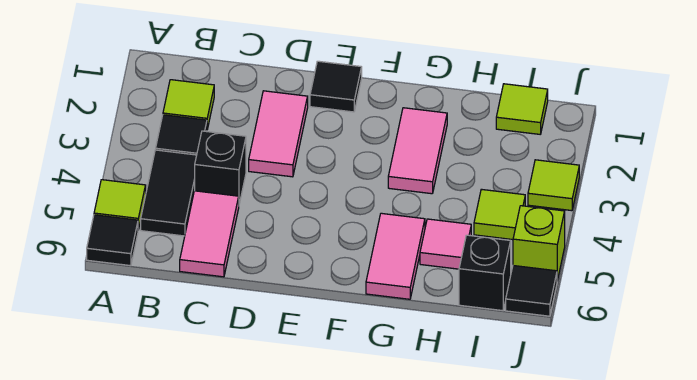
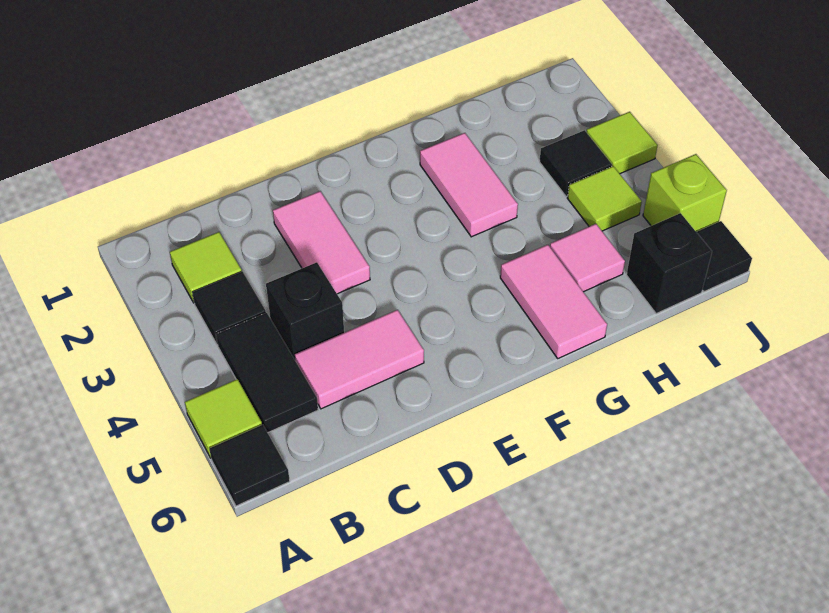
pink 1x2 tile [180,191,239,277] -> pink 1x2 tile turned to [295,310,424,409]
black 1x1 tile [310,61,362,112] -> black 1x1 tile moved to [539,130,612,196]
lime 1x1 tile [496,84,548,134] -> none

